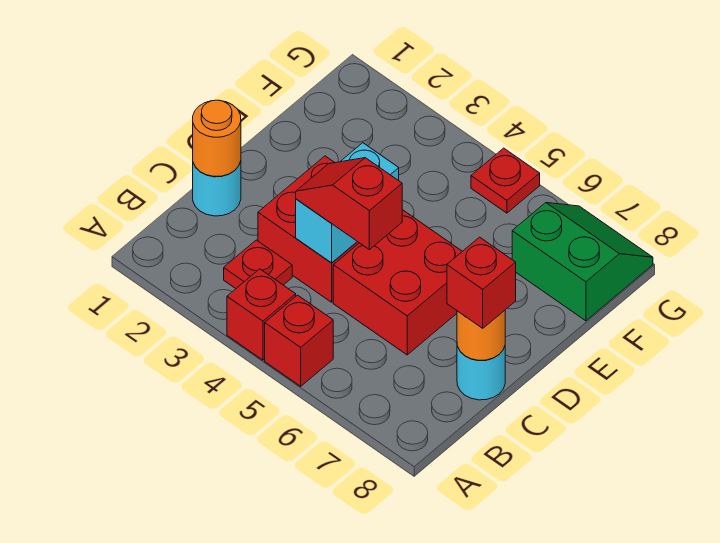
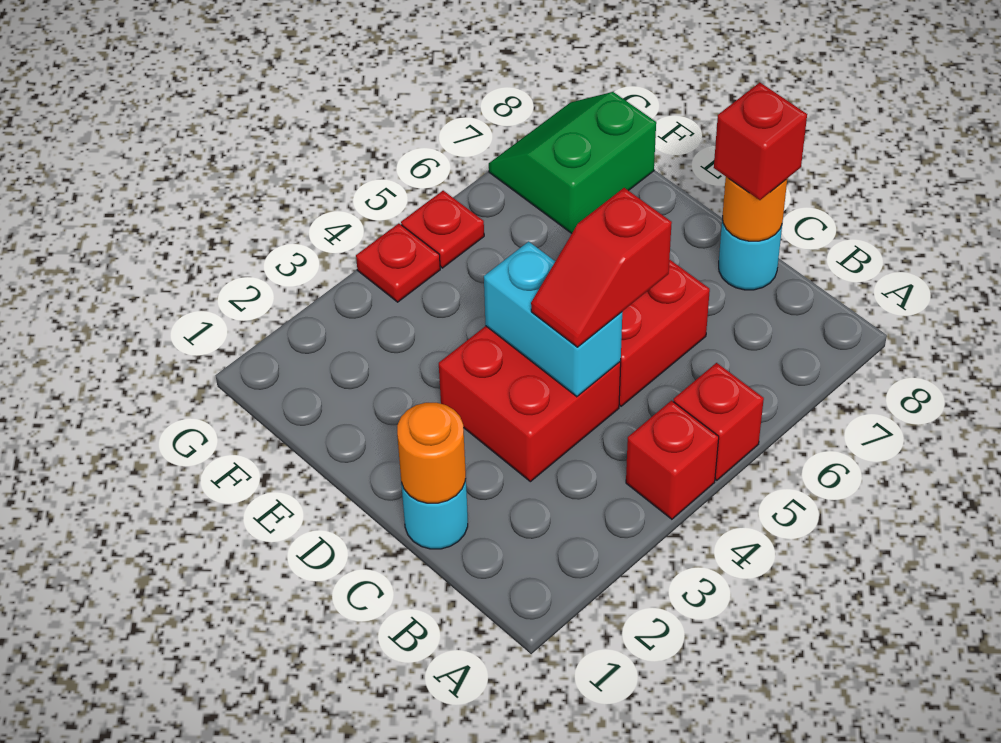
red 1x1 plate [224,240,292,289] -> red 1x1 plate moved to [356,223,440,302]

